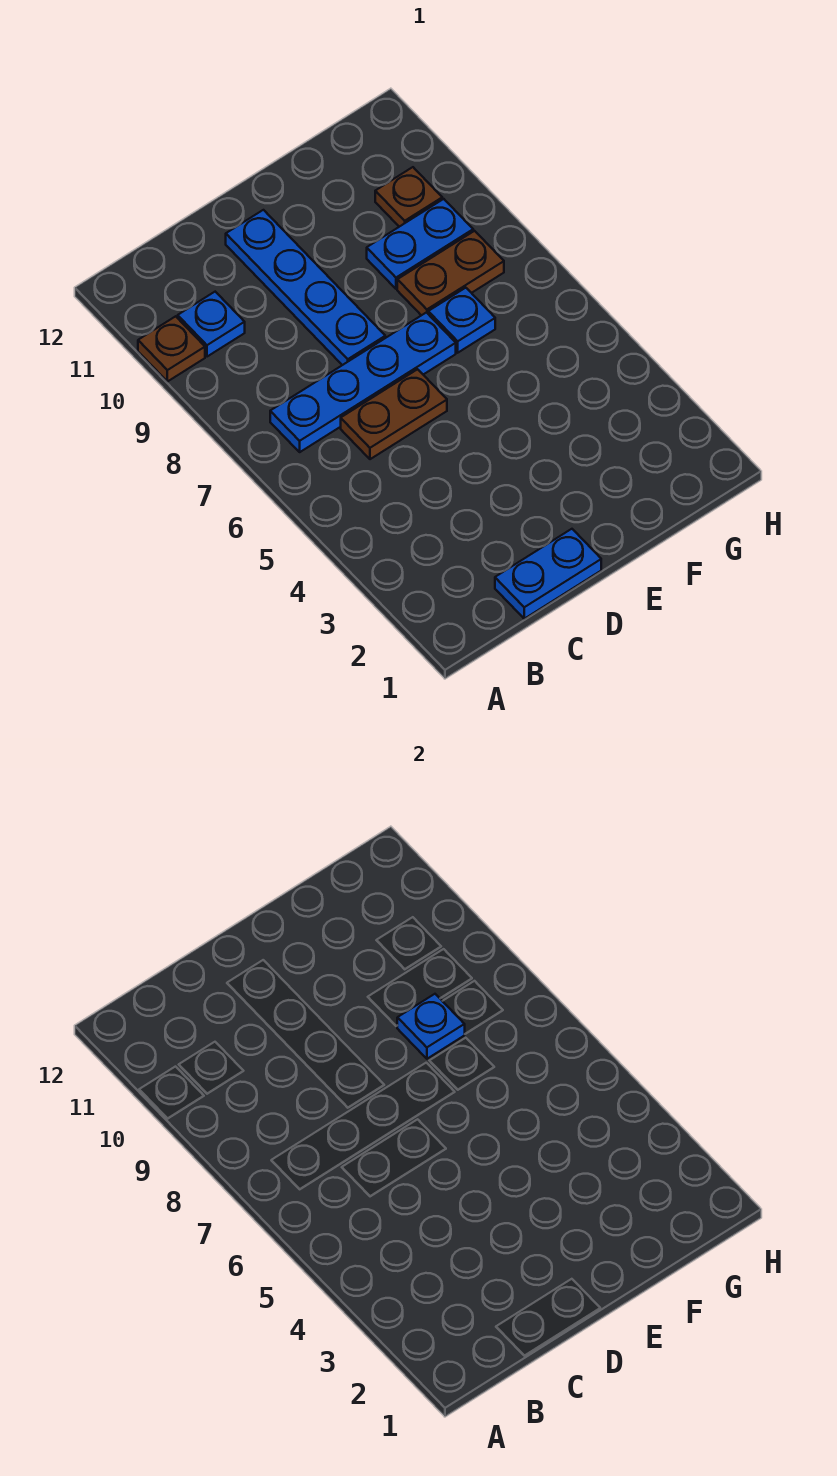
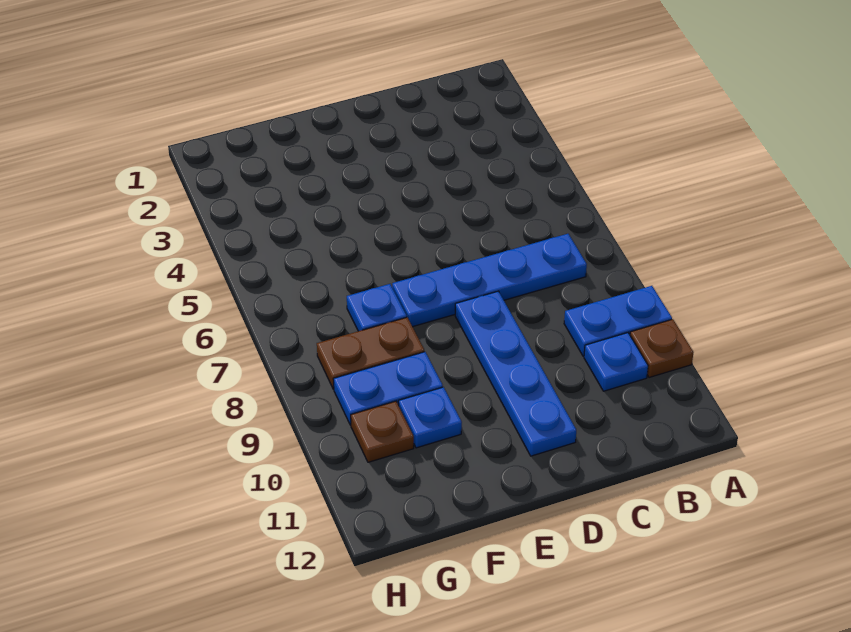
blue 1x2 plate [495,529,601,619] -> blue 1x2 plate moved to [564,286,672,356]
brown 1x2 plate [341,369,447,459] -> none
blue 1x1 plate [397,994,465,1059] -> blue 1x1 plate moved to [399,387,462,448]

